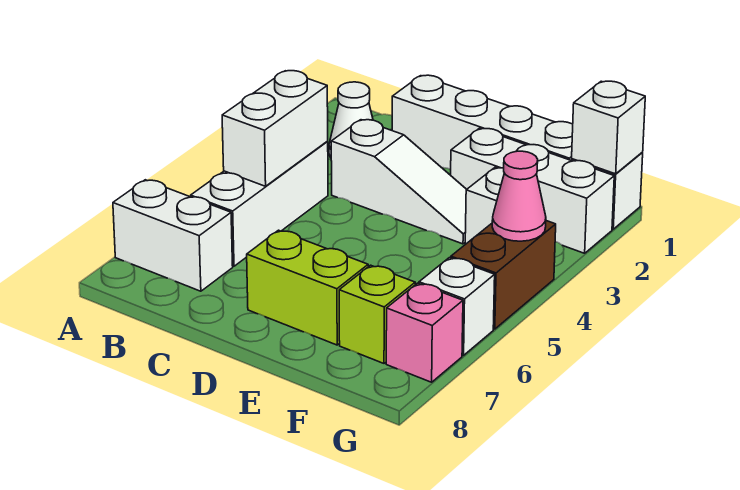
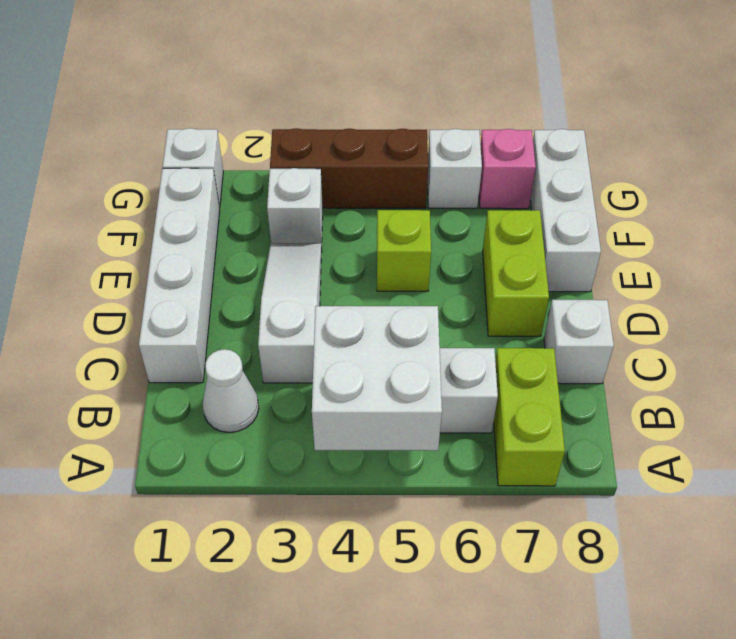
white 1x2 brick [113,180,233,291] -> lime 1x2 brick [494,348,565,486]
white 1x2 brick [222,71,328,186] -> white 2x2 brick [312,306,442,451]
white 1x3 brick [451,128,614,253] -> white 1x3 brick moved to [530,129,601,292]
lime 1x1 brick [339,265,415,363] -> lime 1x1 brick moved to [377,210,431,291]
white 1x1 brick [572,81,645,174] -> white 1x1 brick moved to [544,300,614,384]
brown 1x2 brick [451,221,556,329] -> brown 1x3 brick [270,128,428,208]
pink 1x1 cone [492,151,546,241] -> none

